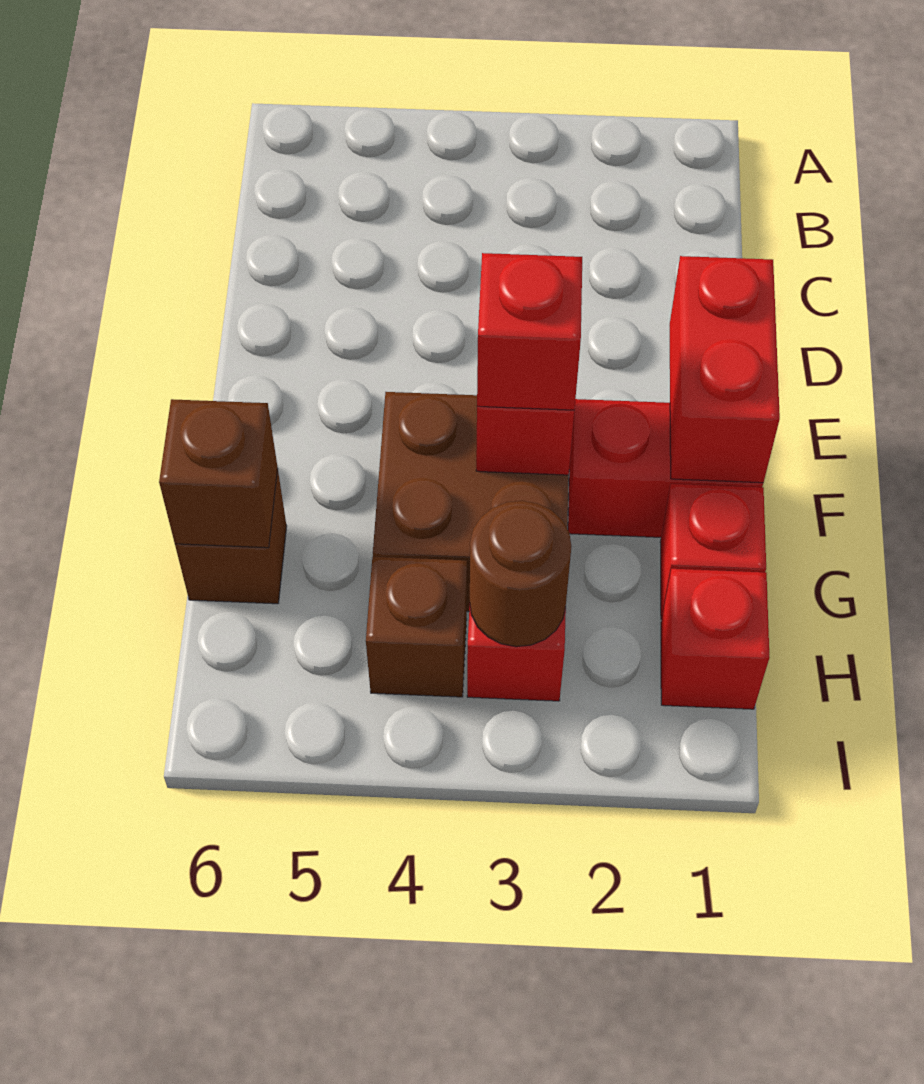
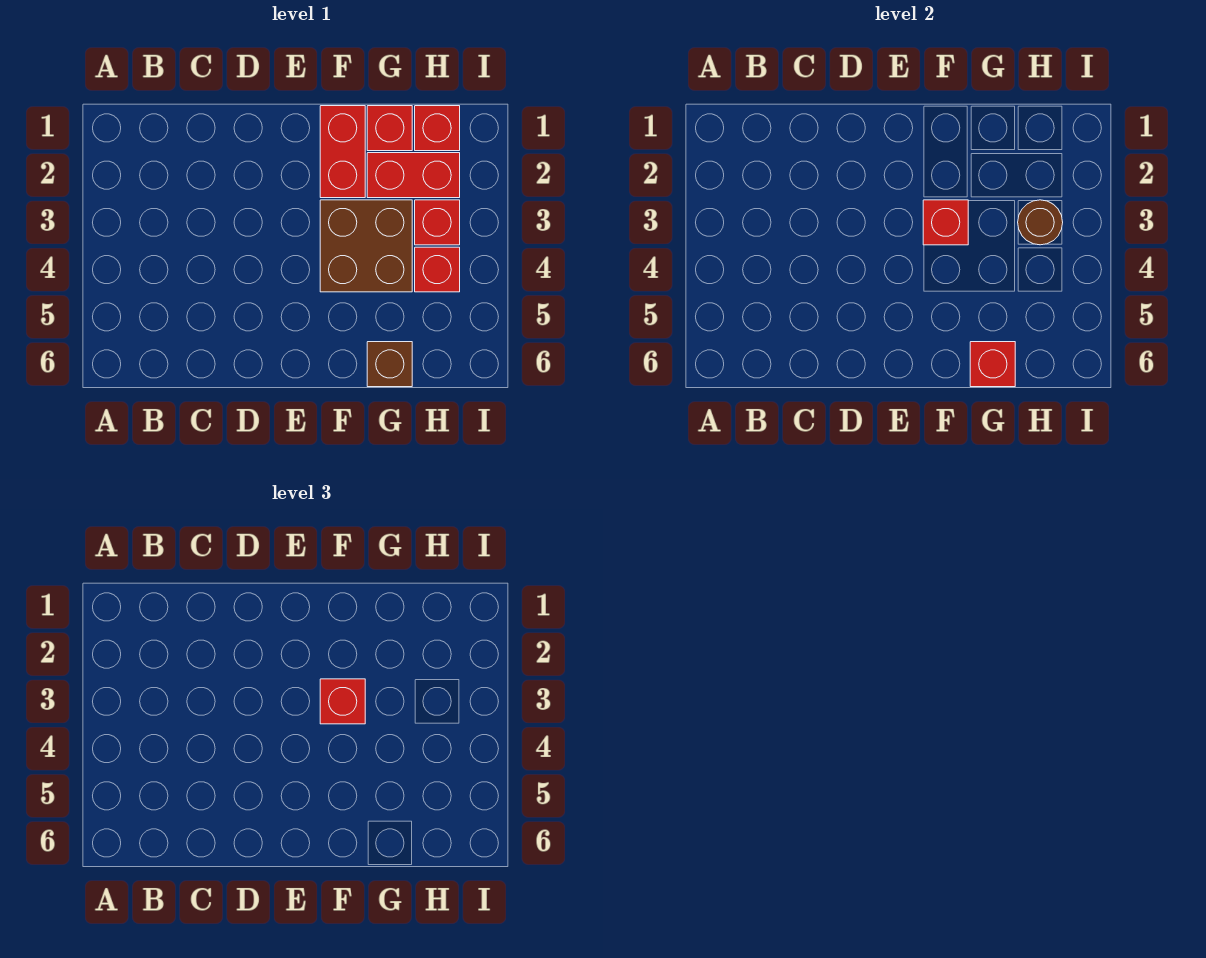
red 1x2 brick [670,256,780,483] -> red 1x2 brick moved to [367,153,460,198]
brown 1x1 brick [159,399,278,548] -> red 1x1 brick [970,342,1015,387]
brown 1x1 brick [366,557,467,697] -> red 1x1 brick [415,247,460,292]

